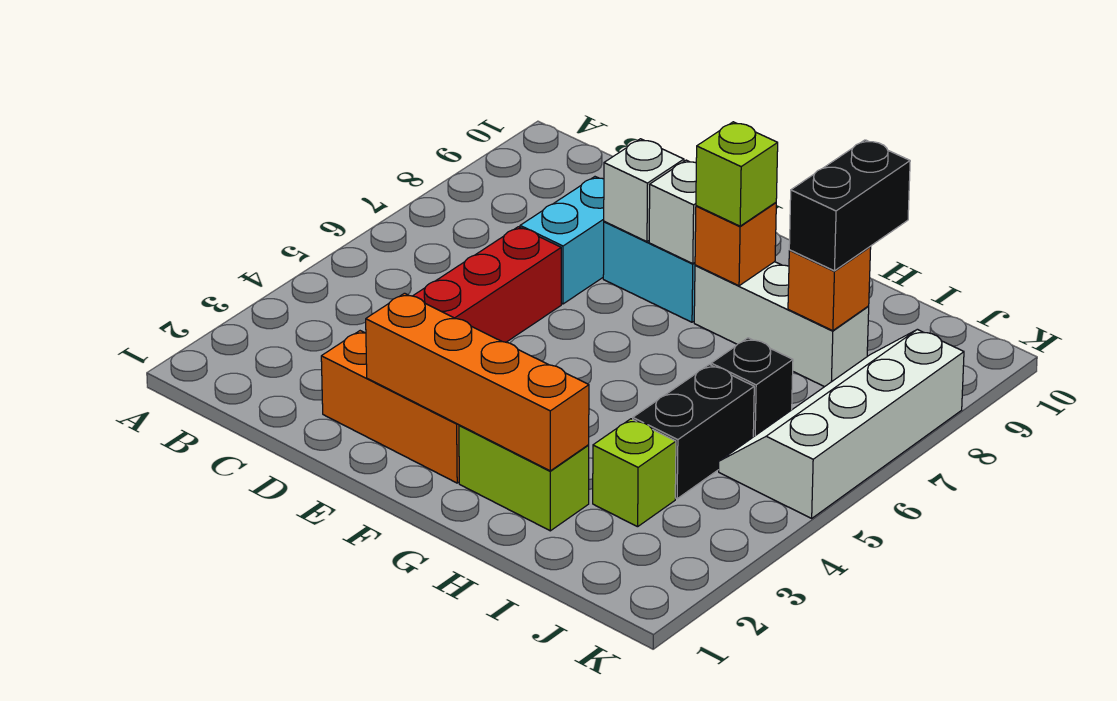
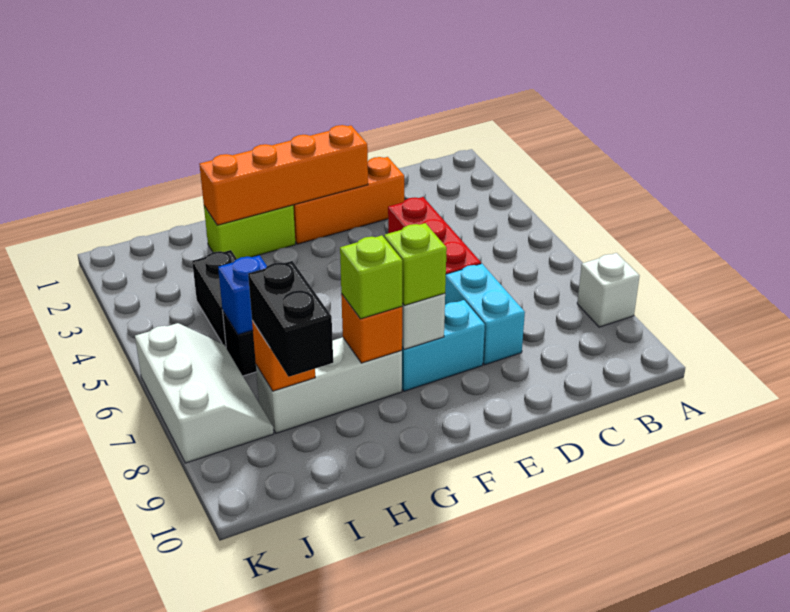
white 1x1 brick [604,139,684,242] -> white 1x1 brick moved to [577,253,639,327]
lime 1x1 brick [593,419,676,527] -> lime 1x1 brick moved to [384,223,447,306]
none -> blue 1x1 brick [218,255,267,335]
white 2x4 slope [719,329,964,518] -> white 2x3 slope [135,323,274,463]

